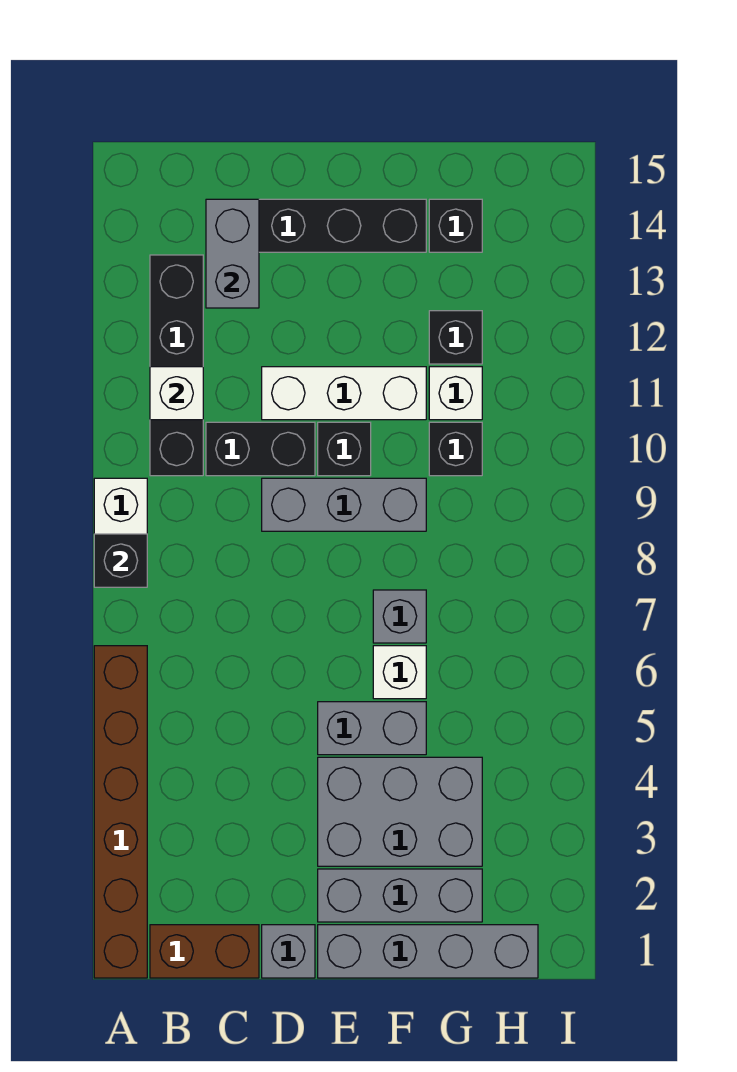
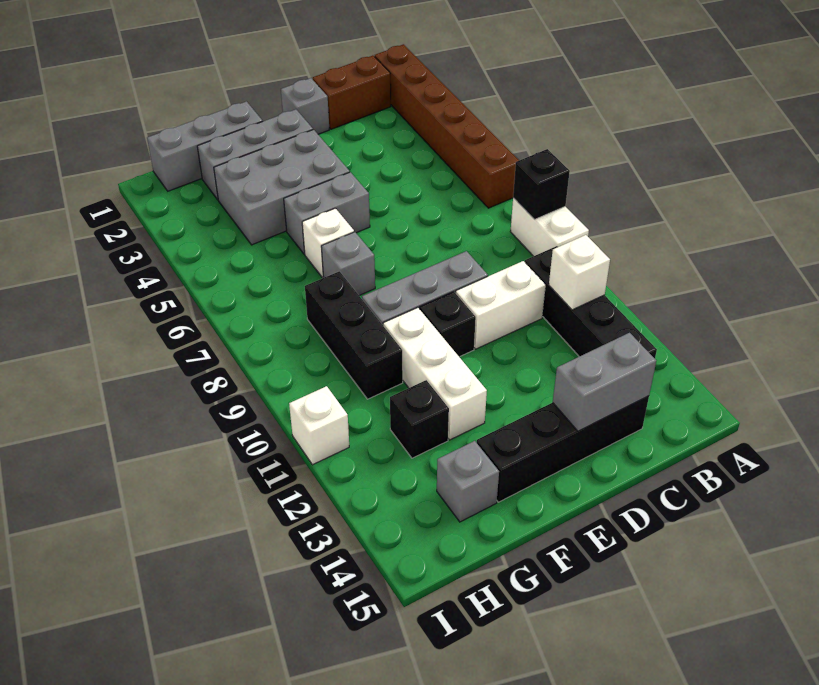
black 1x2 brick [206,422,315,476] -> white 1x2 brick [456,261,546,349]
grey 1x2 brick [206,199,259,308] -> grey 1x2 brick turned to [553,333,656,431]
white 1x3 brick [262,367,426,420] -> white 1x3 brick turned to [383,308,487,440]
grey 1x4 brick [318,925,538,978] -> grey 1x3 brick [147,101,263,191]
black 1x1 brick [429,422,482,476] -> black 1x3 brick [305,271,403,399]
white 1x1 brick [429,367,482,420] -> white 1x1 brick moved to [289,386,349,465]
black 1x1 brick [429,199,482,252] -> grey 1x1 brick [437,441,499,522]

